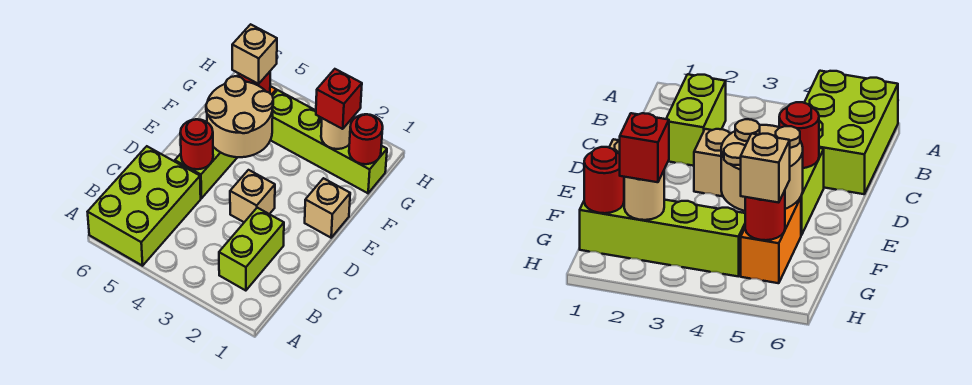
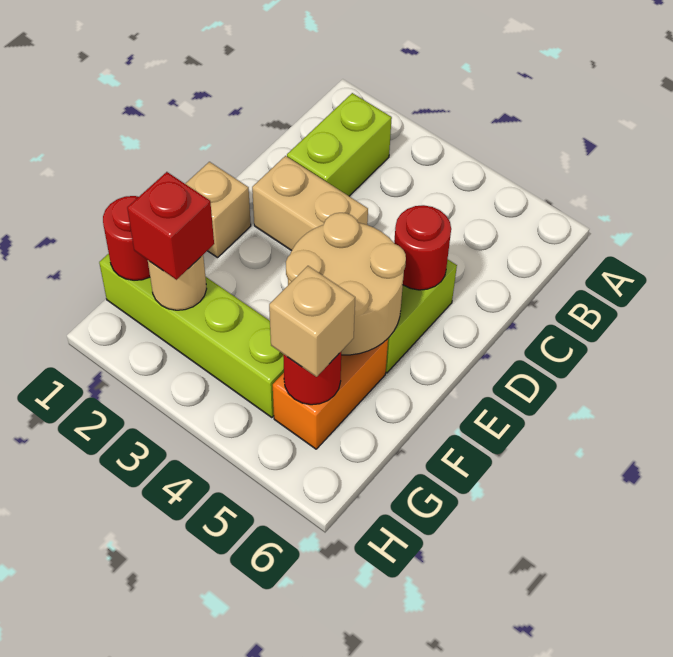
lime 2x3 brick [88,146,201,266] -> none
tan 1x1 brick [230,170,275,222] -> tan 1x2 brick [252,156,368,251]

